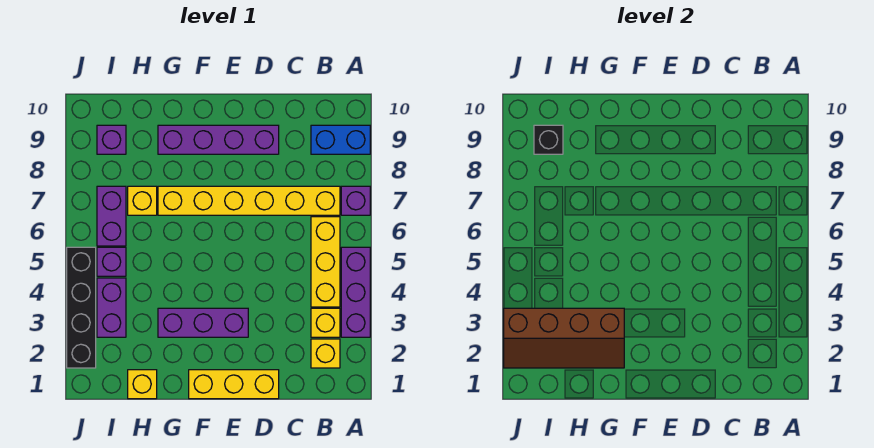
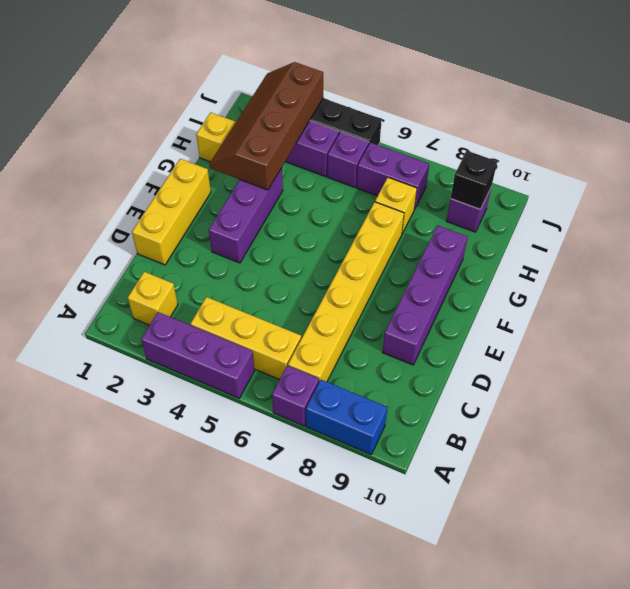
blue 1x2 brick [311,125,370,154] -> blue 1x2 brick turned to [306,380,387,454]
yellow 1x1 brick [311,308,340,337] -> none

